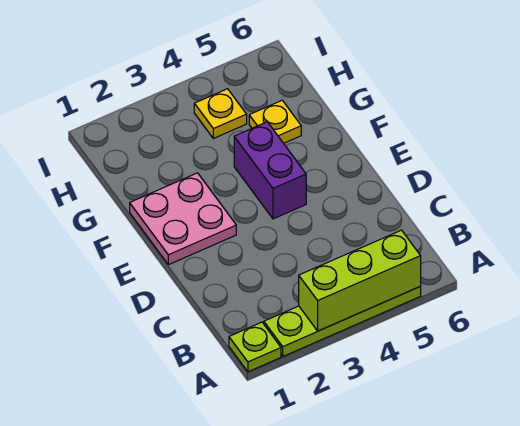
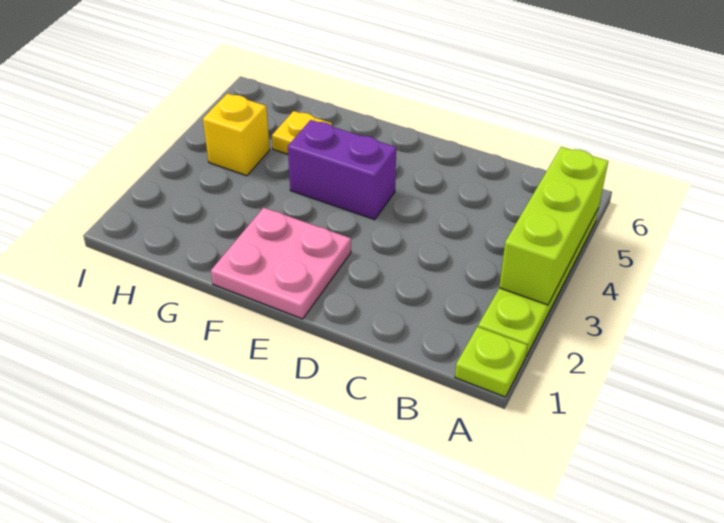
yellow 1x1 plate [194,89,247,138] -> yellow 1x1 brick [203,94,270,176]

